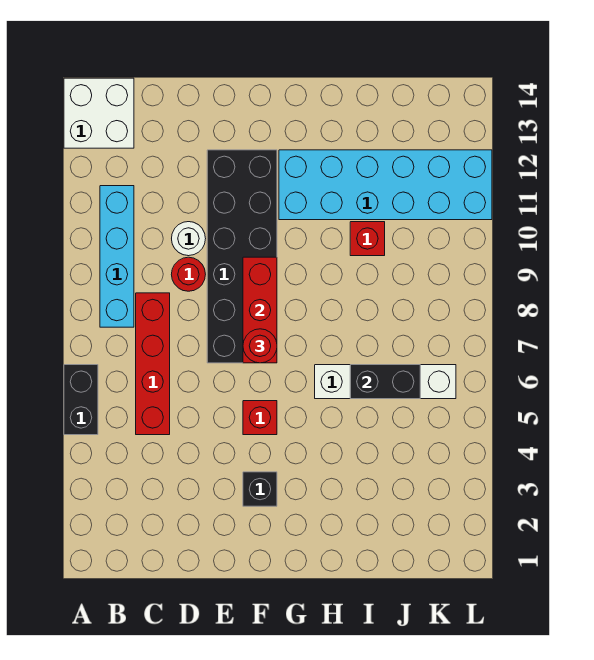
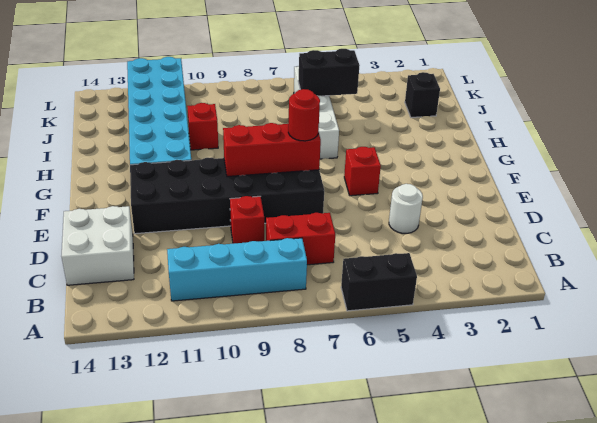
white 2x2 brick [64,78,134,148] -> white 2x2 brick moved to [61,206,134,285]
red 1x4 brick [136,293,170,435] -> red 1x2 brick [266,213,335,265]
red 1x1 round brick [171,257,206,291] -> red 1x1 brick [230,196,264,244]
white 1x1 round brick [172,222,206,256] -> white 1x1 round brick moved to [389,184,423,233]
black 1x1 brick [243,472,277,506] -> black 1x1 brick moved to [405,72,440,118]
black 1x2 brick [350,365,420,399] -> black 1x2 brick turned to [298,49,360,96]

